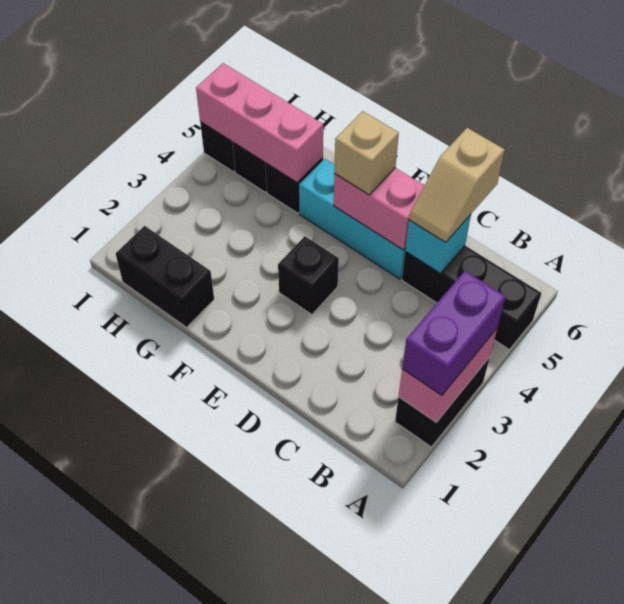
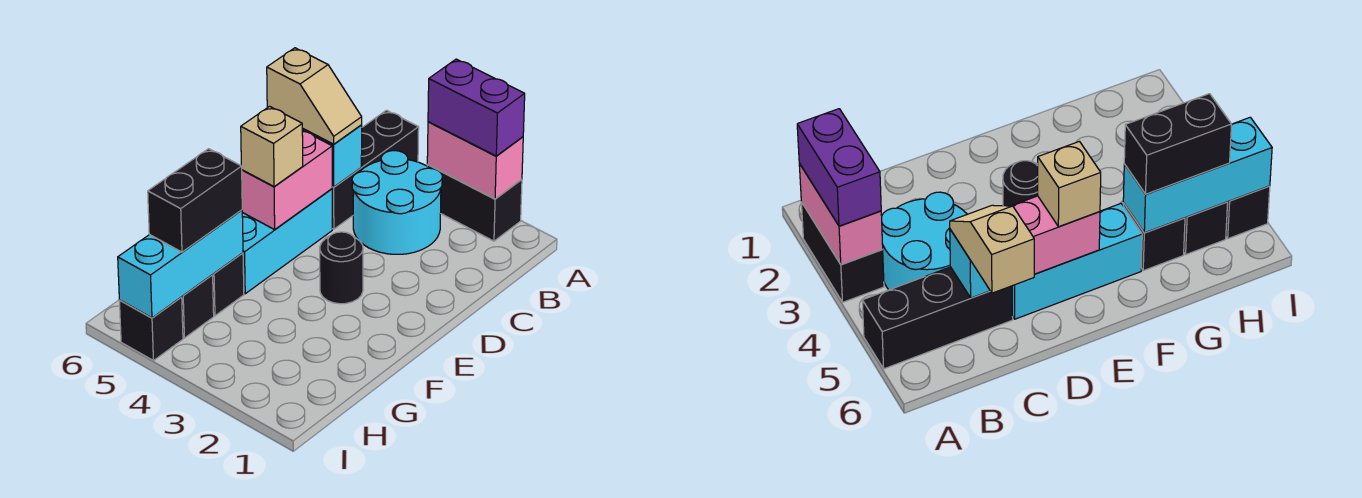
none -> cyan 2x2 round brick [352,151,442,254]
black 1x1 brick [278,236,339,315] -> black 1x1 round brick [320,232,363,304]
black 1x2 brick [116,226,214,327] -> black 1x2 brick moved to [148,149,242,252]
pink 1x3 brick [196,63,323,183] -> cyan 1x3 brick [118,210,243,318]

